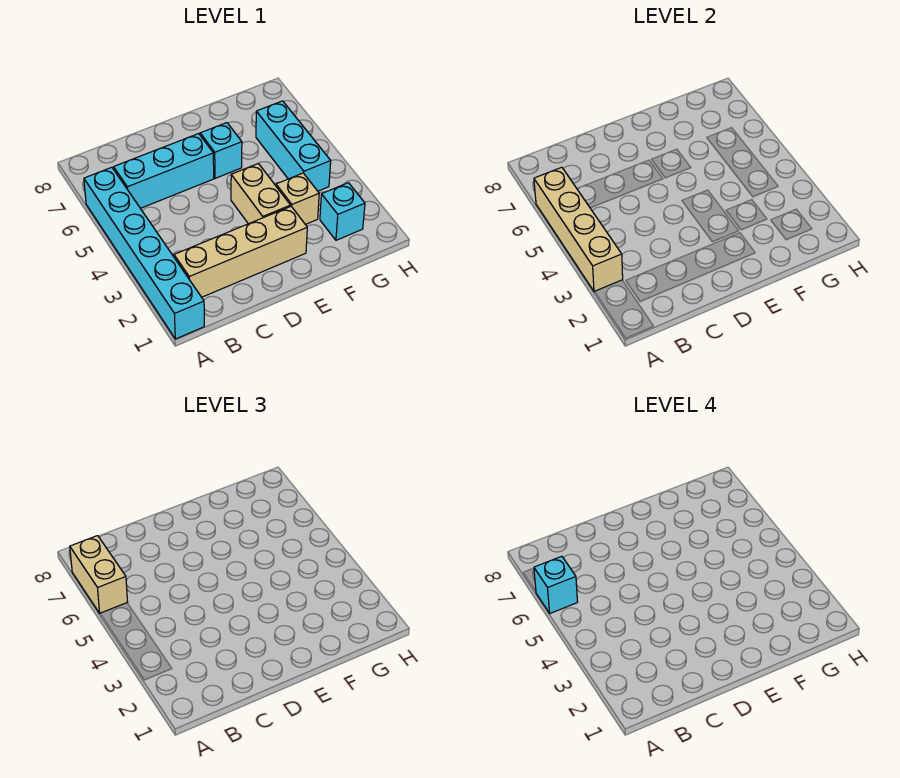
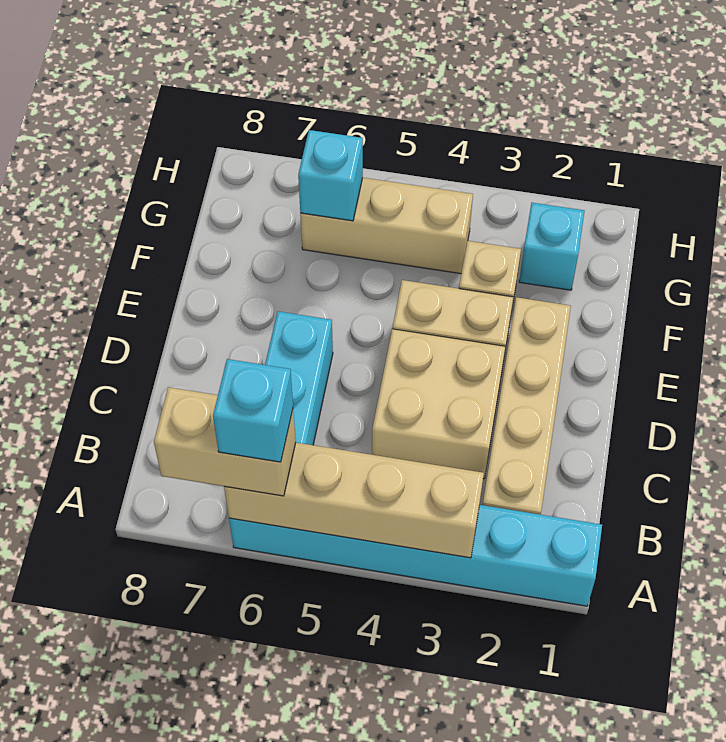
none -> tan 2x2 brick [372,329,505,479]
cyan 1x1 brick [200,123,242,178] -> cyan 1x1 brick moved to [298,130,363,221]
cyan 1x3 brick [256,101,331,191] -> tan 1x3 brick [300,178,473,274]

